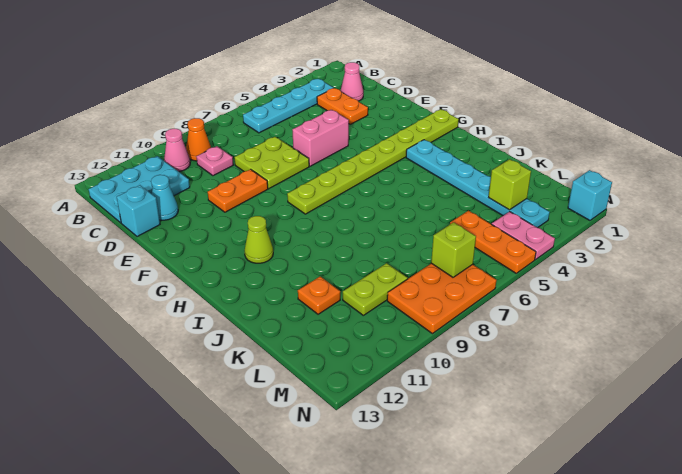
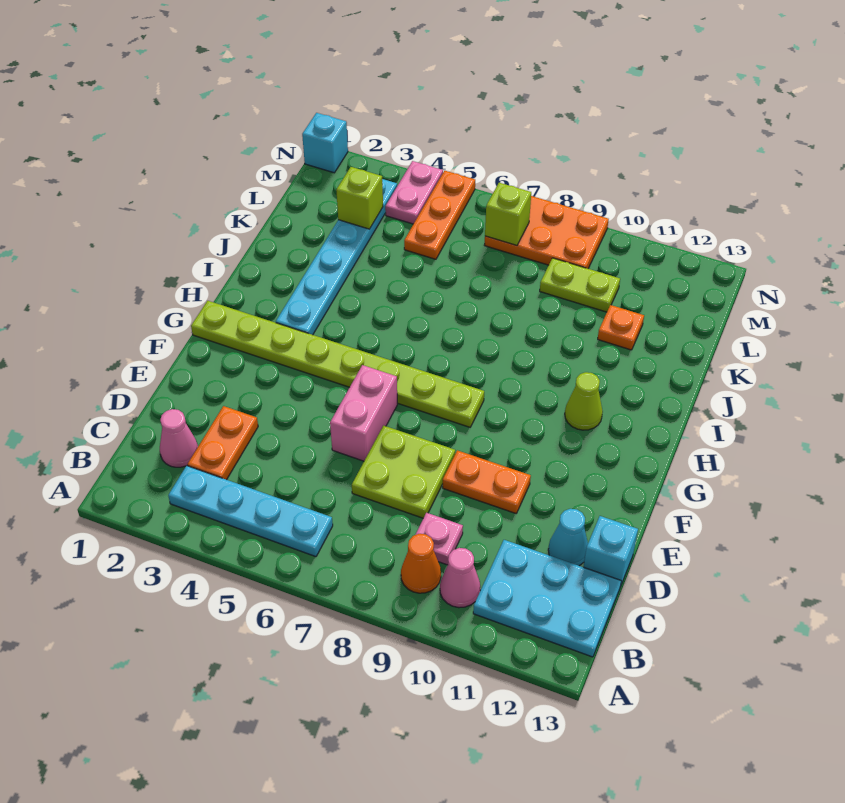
pink 1x2 brick [293,110,349,166] -> pink 1x2 brick turned to [330,365,397,461]

